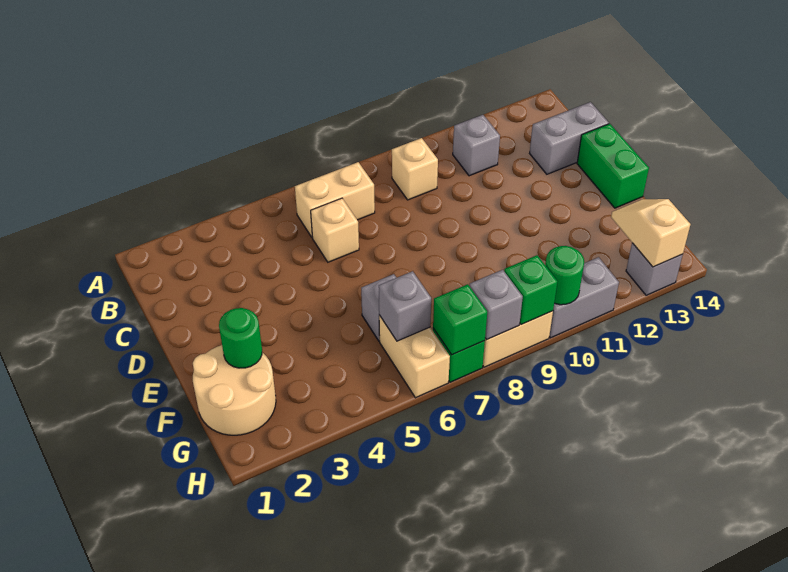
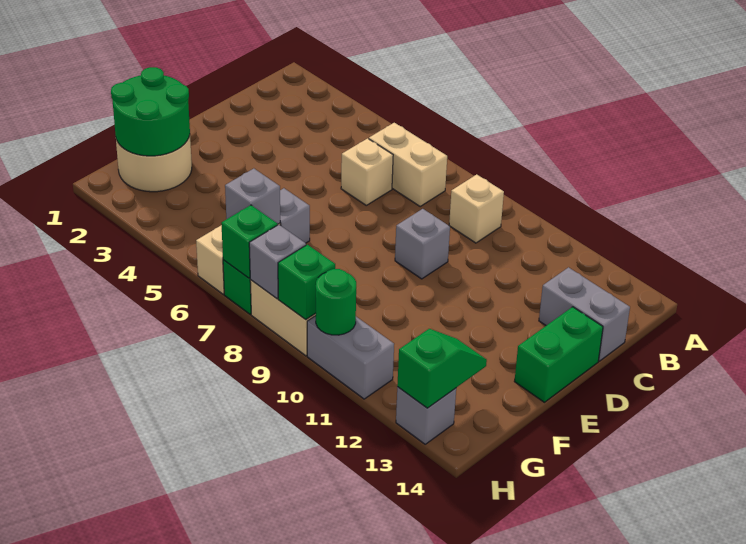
grey 1x1 brick [453,115,500,176] -> grey 1x1 brick moved to [395,209,450,279]
green 1x1 round brick [219,308,262,368] -> green 2x2 round brick [111,67,190,156]
tan 1x2 slope [611,199,691,267] -> green 1x2 slope [397,329,487,408]

